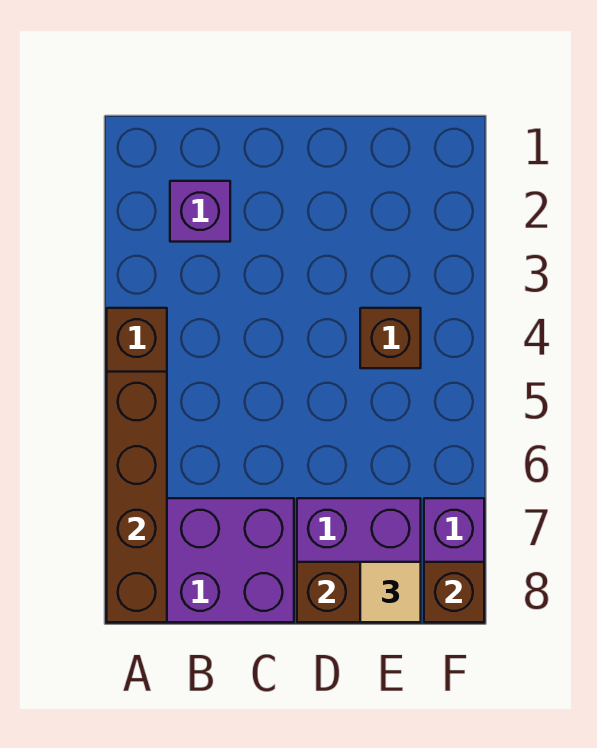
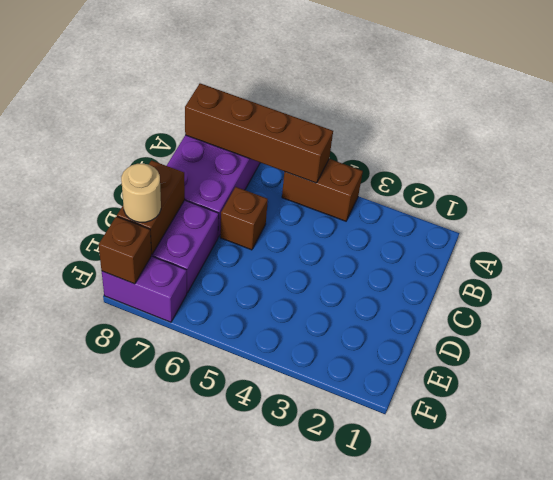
purple 1x1 brick [170,181,230,242] -> none
brown 1x1 brick [360,308,421,368] -> brown 1x1 brick moved to [220,187,268,250]
tan 1x1 tile [360,562,421,622] -> tan 1x1 round brick [121,164,161,222]

